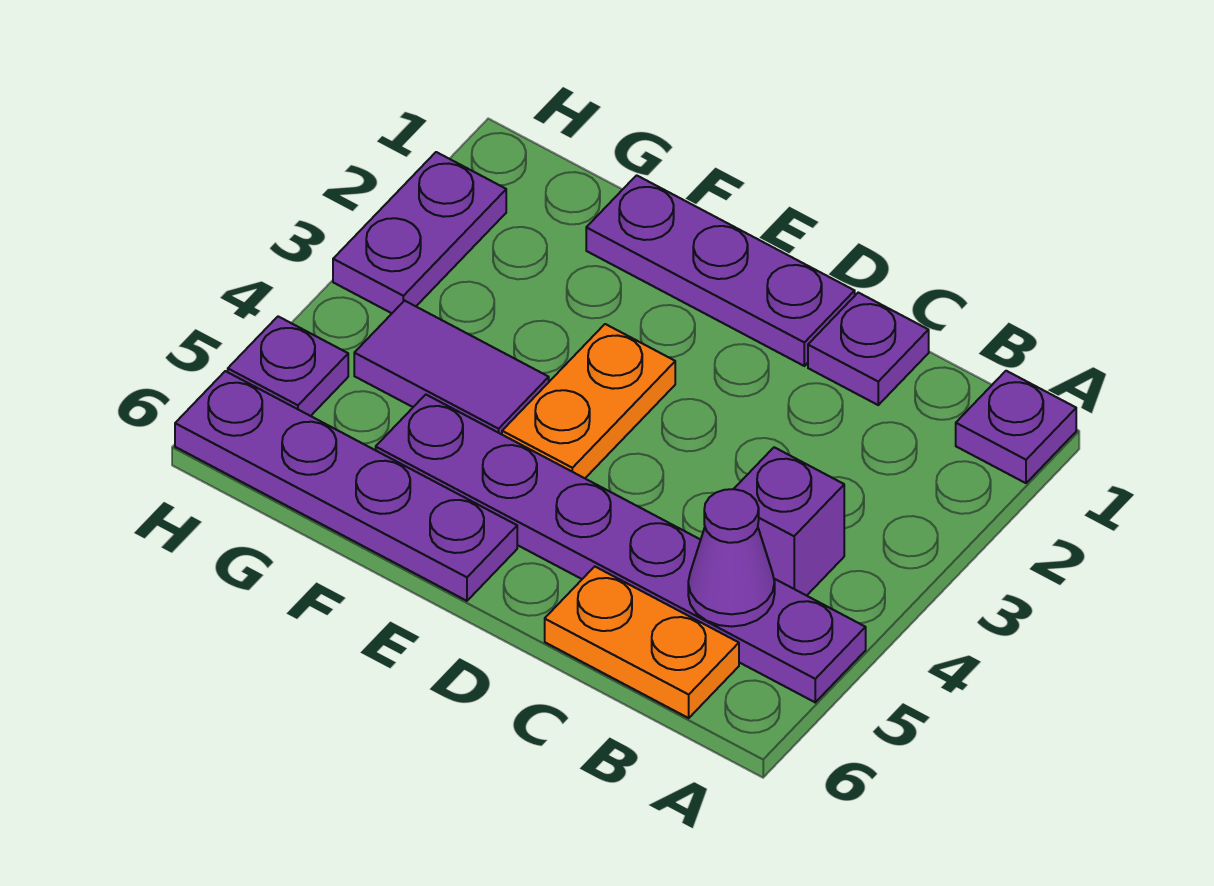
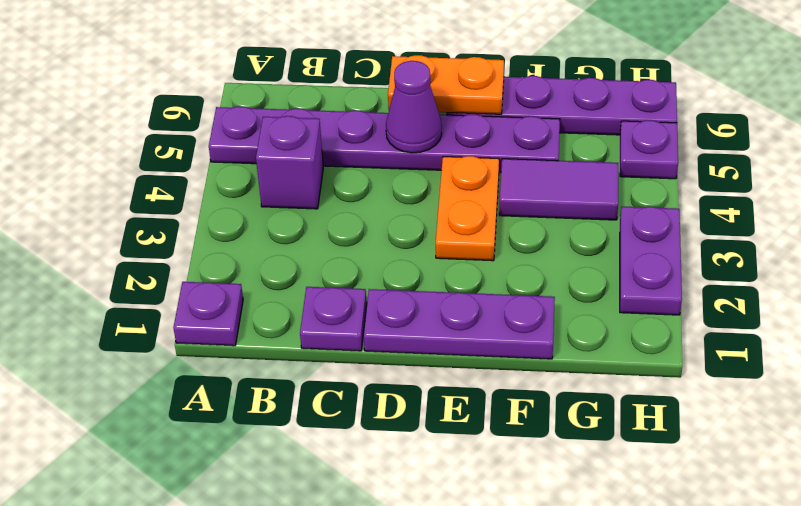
purple 1x1 cone [688,489,775,627] -> purple 1x1 cone moved to [386,61,442,153]
orange 1x2 plate [545,567,739,718] -> orange 1x2 plate moved to [388,55,504,114]

